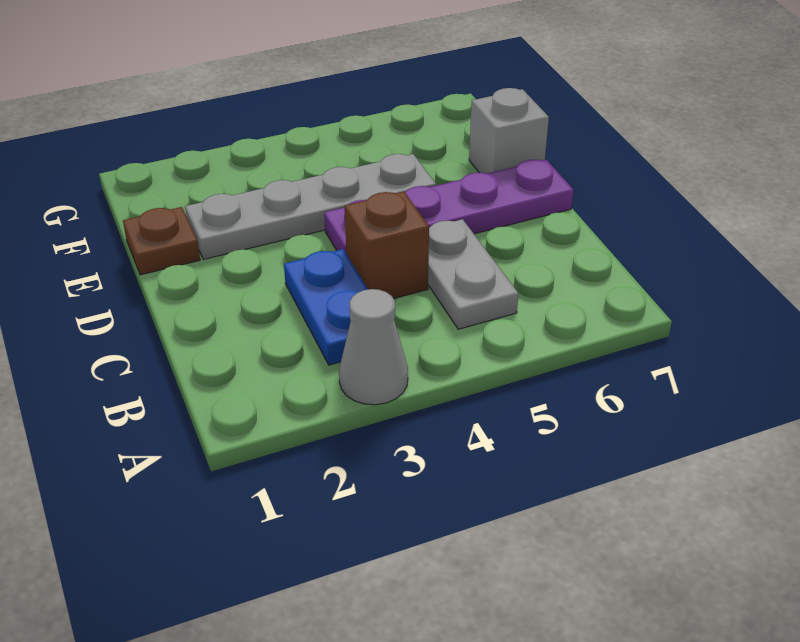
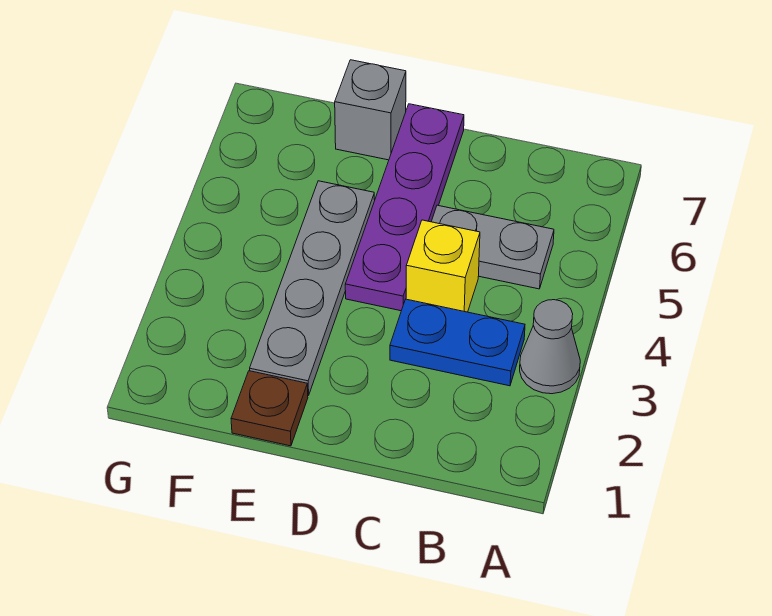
brown 1x1 brick [345,191,429,299] -> yellow 1x1 brick [406,220,480,312]

